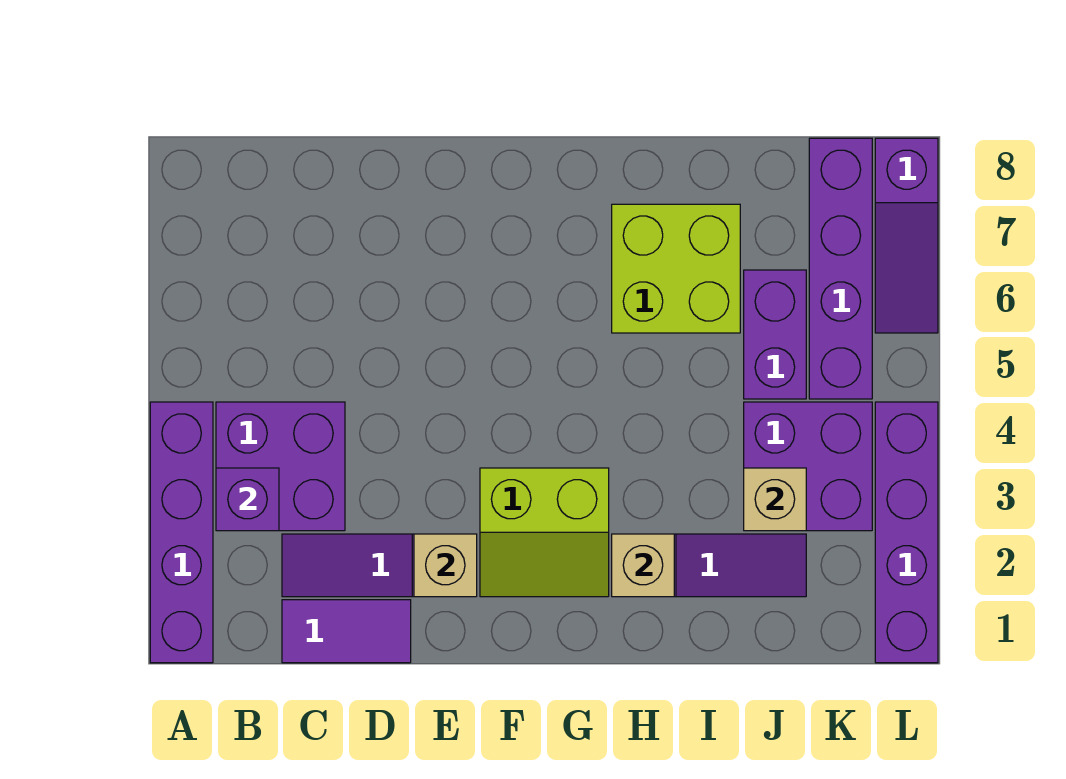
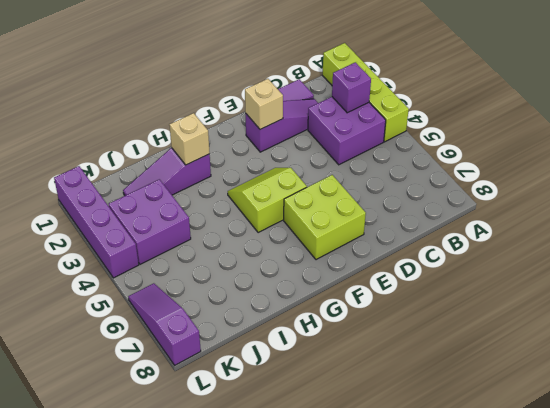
purple 1x4 brick [150,402,213,663] -> lime 1x4 brick [322,43,409,142]
lime 2x2 slope [480,468,609,597] -> lime 2x2 slope moved to [228,168,307,233]
lime 2x2 brick [612,204,740,333] -> lime 2x2 brick moved to [284,175,366,260]
tan 1x1 brick [744,468,806,531] -> none
purple 1x2 brick [744,270,806,399] -> none
purple 1x4 brick [809,138,872,399] -> none

